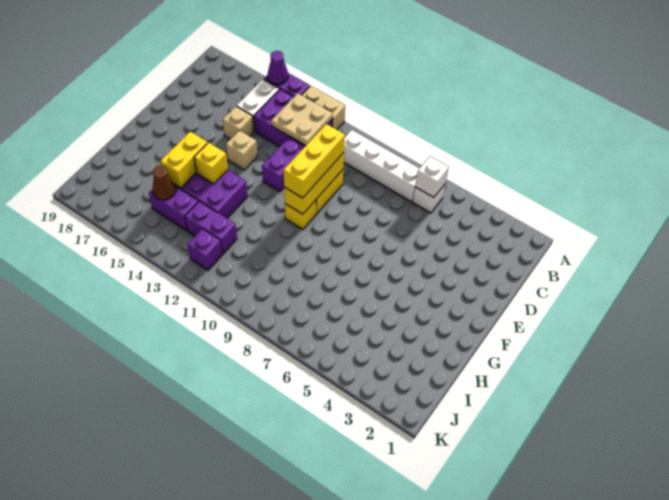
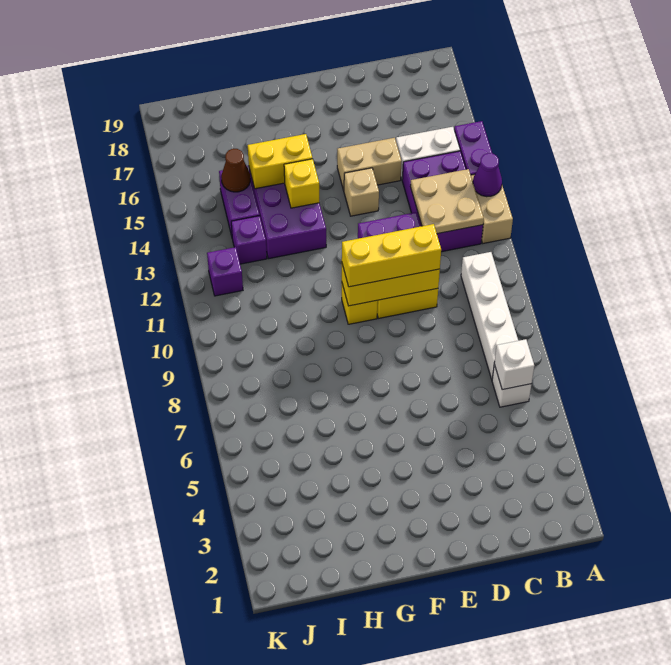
purple 1x1 cone [268,51,288,84] -> purple 1x1 cone moved to [473,153,502,197]
tan 1x1 brick [223,106,254,139] -> tan 1x2 brick [337,138,402,190]
purple 1x2 brick [185,201,237,254] -> purple 1x1 brick [231,216,267,264]

